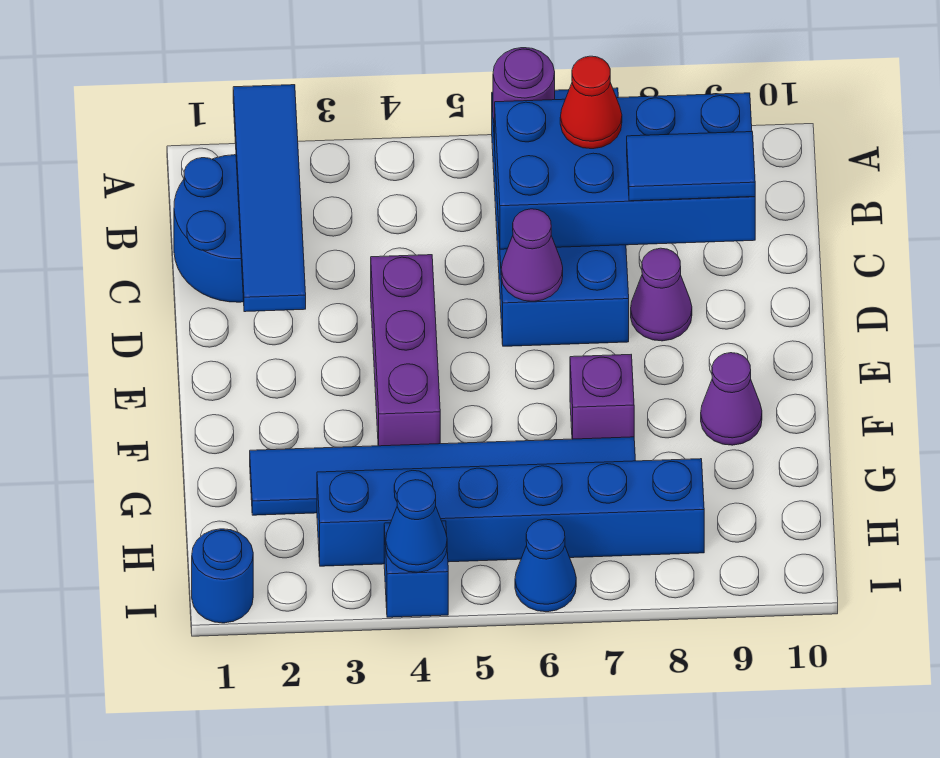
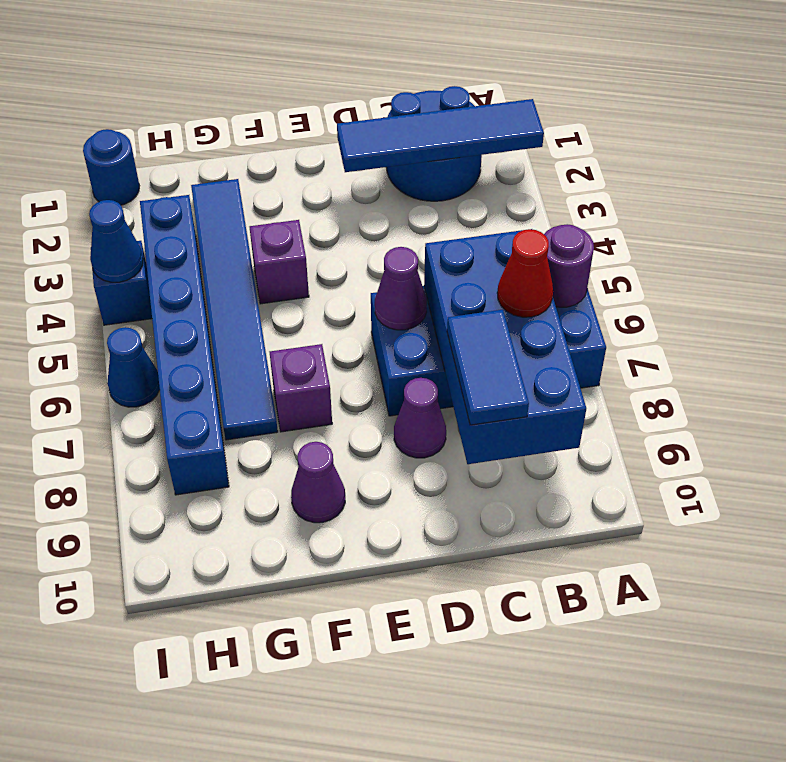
purple 1x3 brick [371,255,440,446] -> purple 1x1 brick [250,220,309,304]

